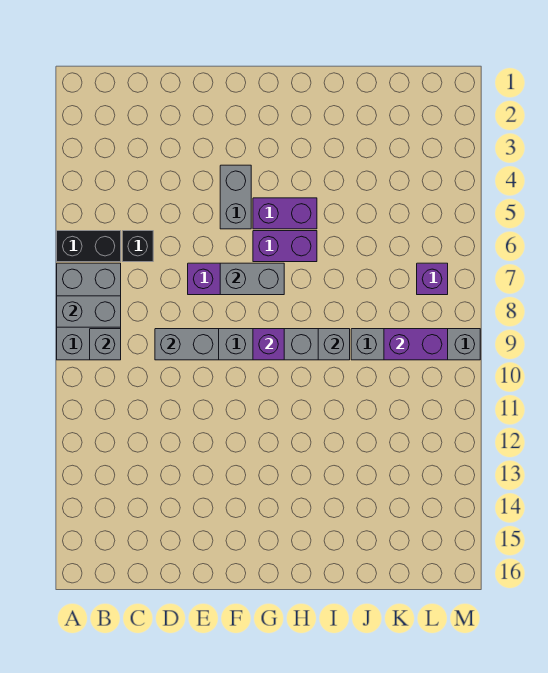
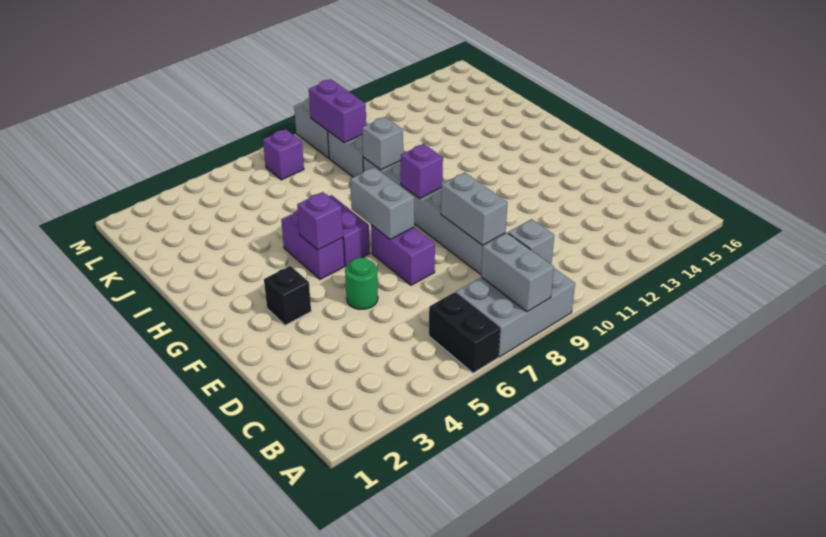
black 1x1 brick [122,231,153,262] -> black 1x1 brick moved to [264,266,311,325]
none -> green 1x1 round brick [345,257,378,309]
grey 1x2 brick [220,165,251,229] -> none
none -> purple 1x1 brick [297,192,343,250]

